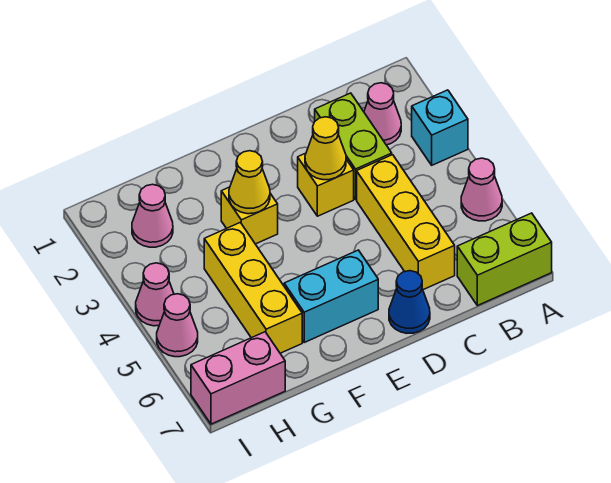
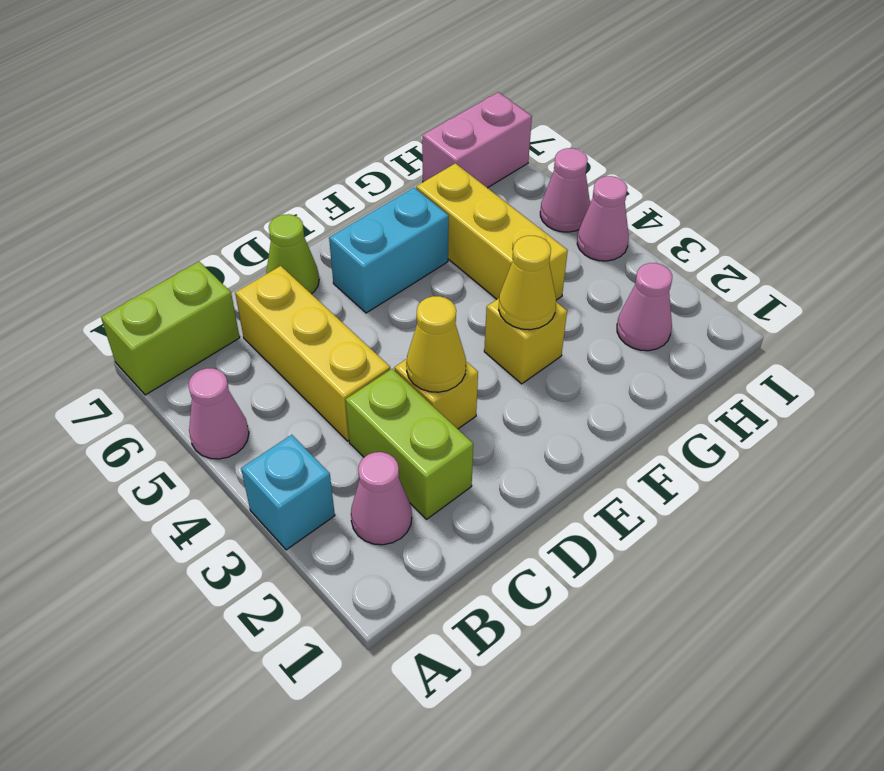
blue 1x1 cone [389,271,430,333] -> lime 1x1 cone [266,214,319,294]

